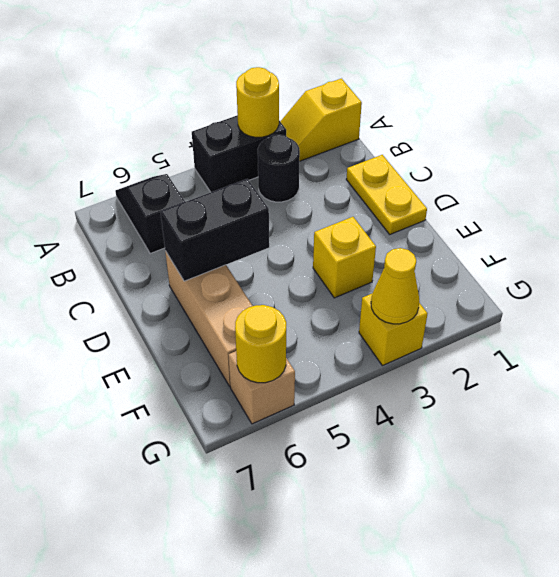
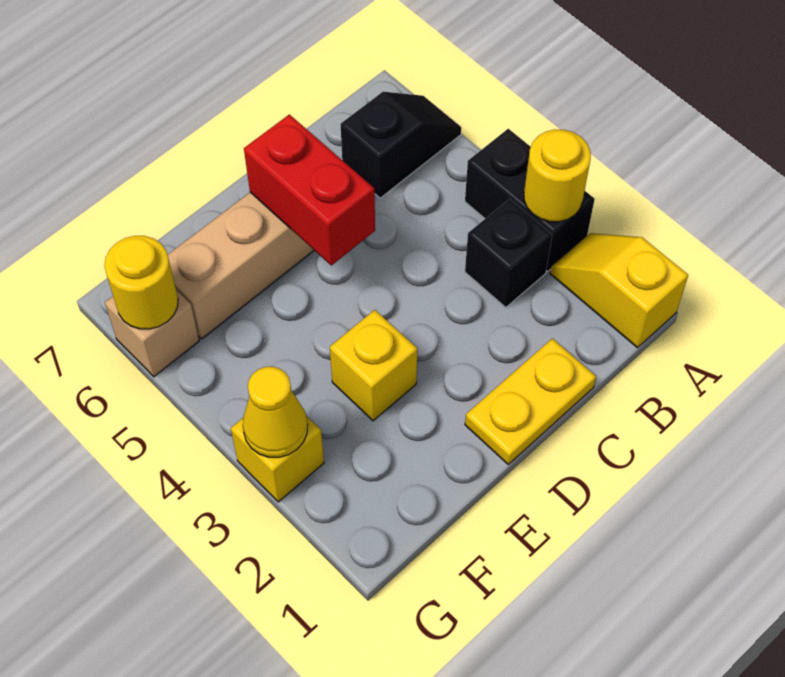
black 1x1 round brick [258,135,300,202] -> black 1x1 brick [465,199,552,307]
black 1x2 brick [161,179,269,281] -> red 1x2 brick [244,114,375,265]

